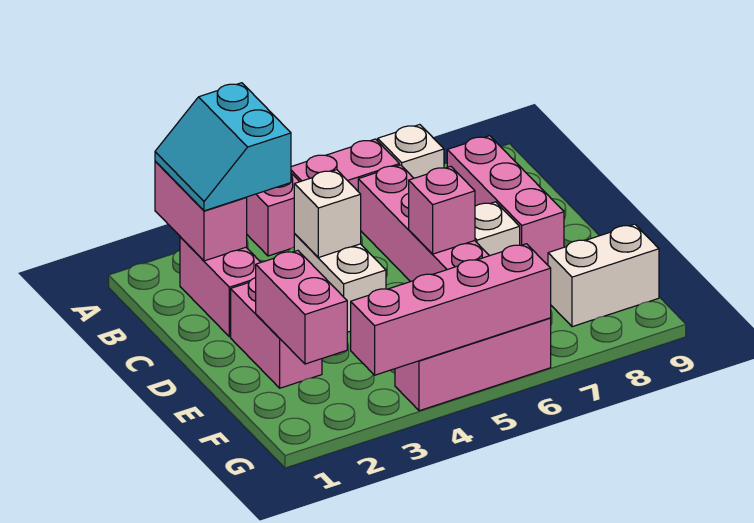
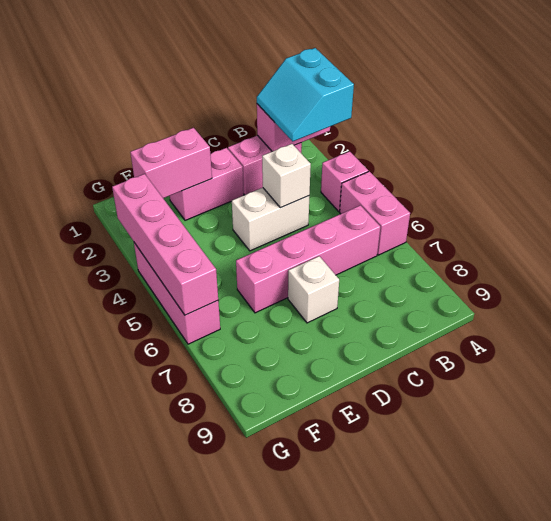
cyan 2x2 slope [155,83,291,211] -> cyan 2x2 slope turned to [257,48,354,141]
white 1x1 brick [378,125,444,178] -> none
pink 1x3 brick [447,136,564,265] -> none
pink 1x1 brick [409,166,475,254] -> none
white 1x2 brick [548,224,659,327] -> none

